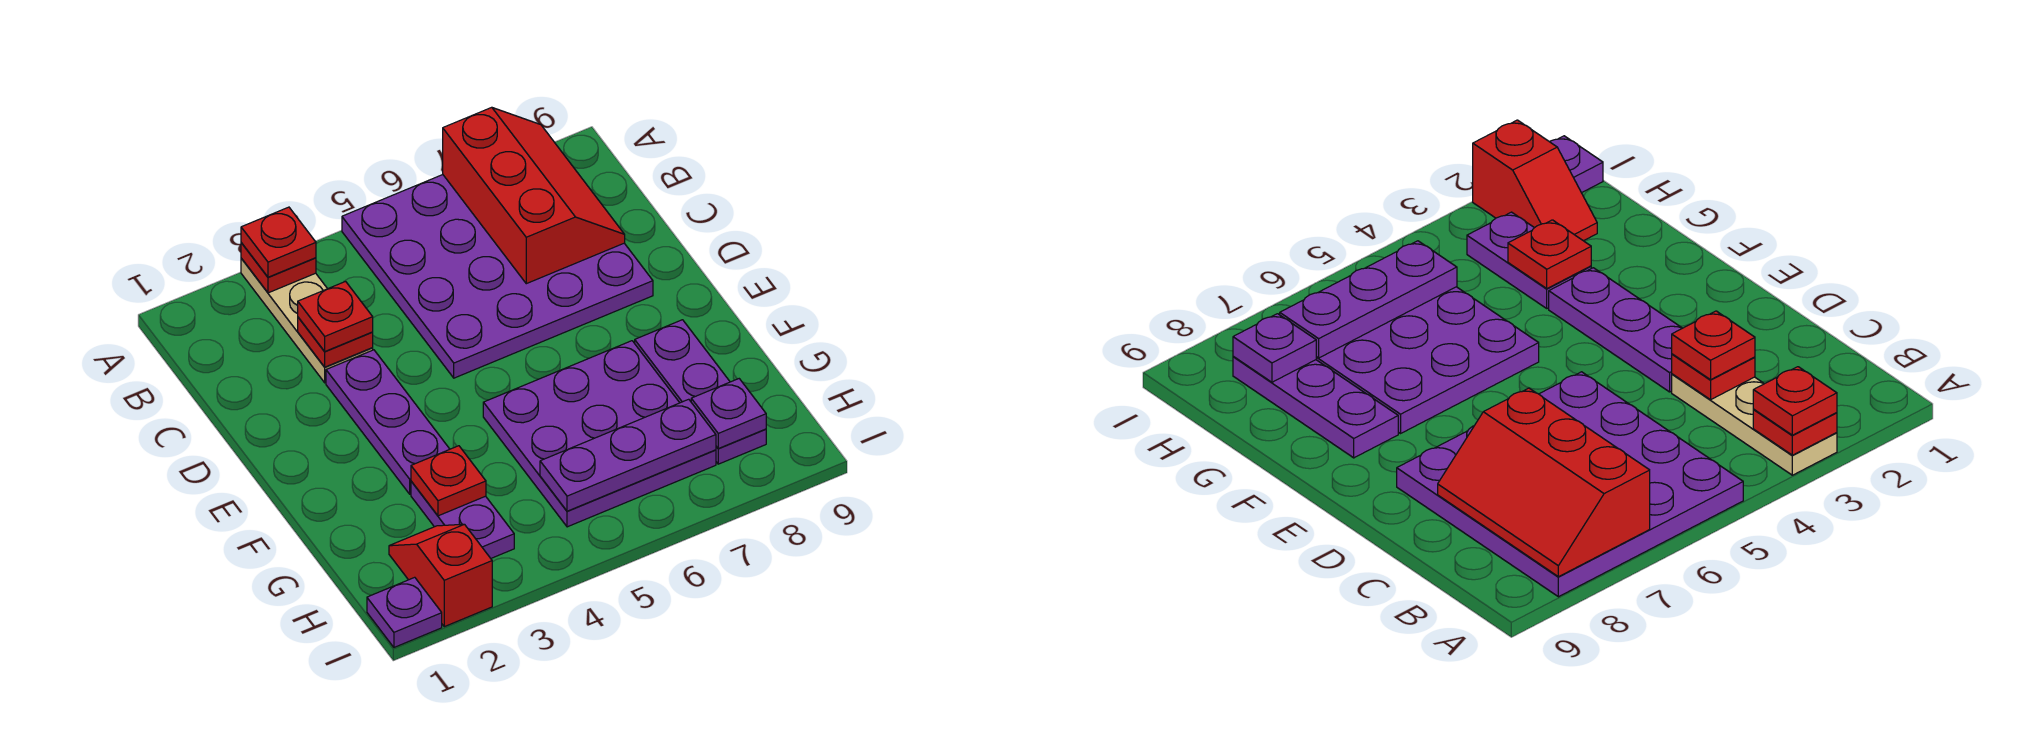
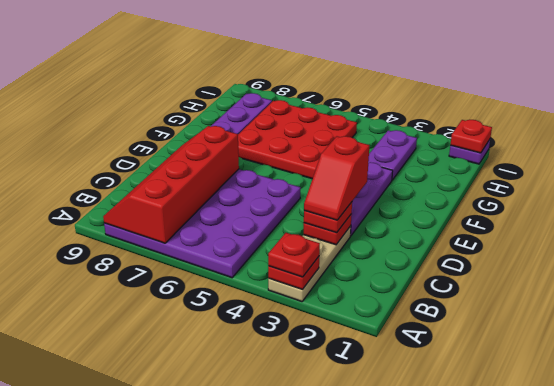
red 2x3 slope [443,107,625,284] -> red 2x4 slope [103,126,239,243]
purple 3x3 plate [483,341,716,527] -> red 3x3 plate [238,100,357,179]
red 1x1 plate [411,446,486,516] -> red 1x1 plate moved to [450,120,492,153]
red 1x2 slope [389,524,492,627] -> red 1x2 slope moved to [304,136,370,220]
purple 1x3 plate [540,399,716,511] -> none
purple 1x1 plate [691,379,766,448] -> none

